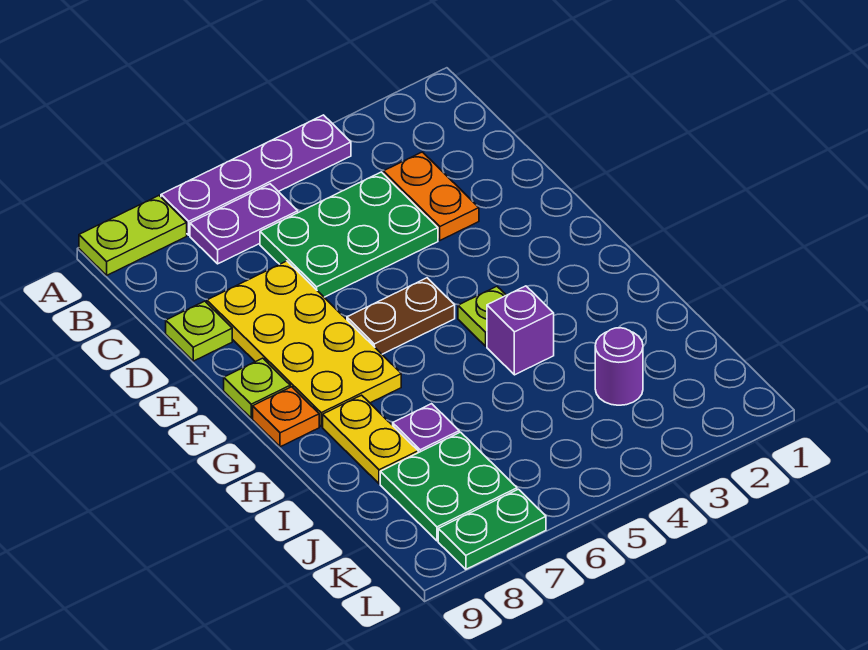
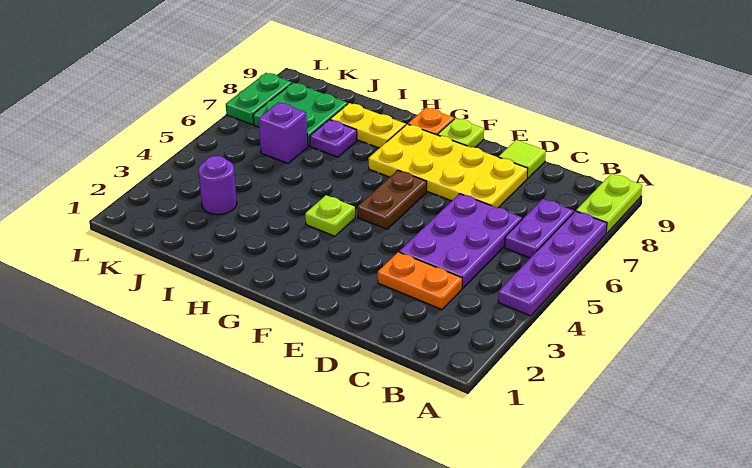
green 2x3 plate [260,172,438,297] -> purple 2x3 plate [399,194,522,288]
lime 1x1 plate [166,301,232,361] -> lime 1x1 tile [499,140,546,178]
purple 1x1 brick [487,286,554,375] -> purple 1x1 brick moved to [259,102,308,163]

